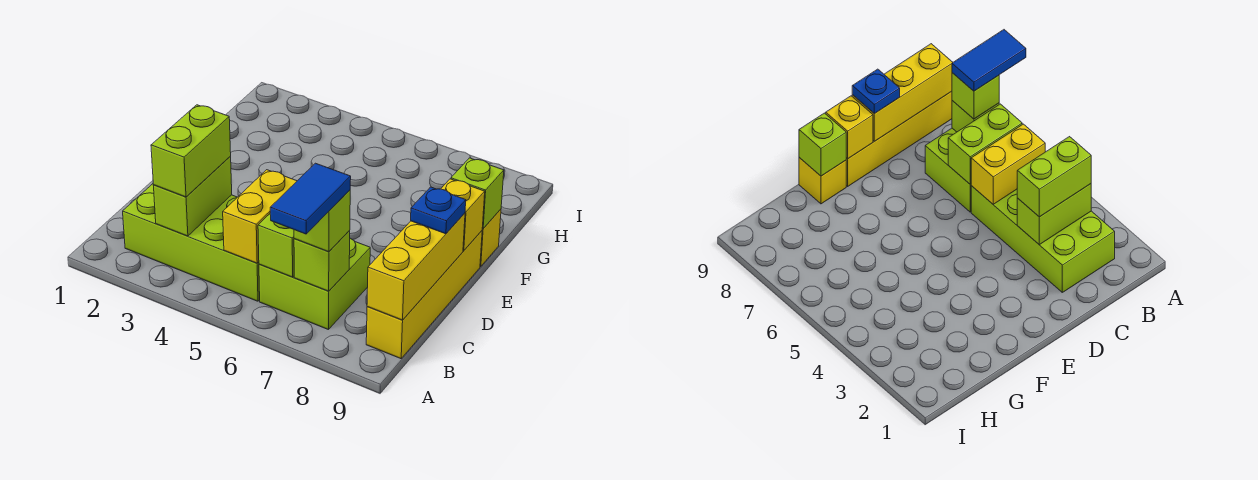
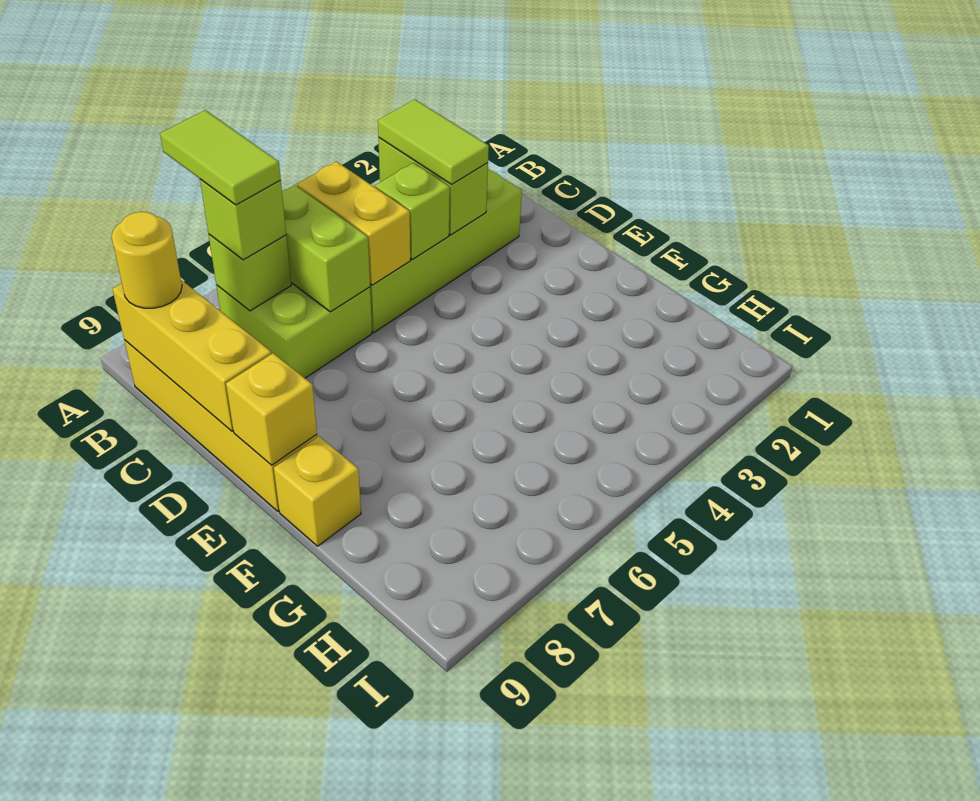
blue 1x2 tile [270,163,351,234] -> lime 1x2 tile [160,110,281,205]
lime 1x2 brick [151,105,231,197] -> lime 1x2 tile [378,100,489,184]
none -> yellow 1x1 round brick [112,212,182,308]
blue 1x1 plate [411,187,466,234] -> none
lime 1x1 brick [451,158,504,229] -> lime 1x1 brick moved to [375,163,450,259]

